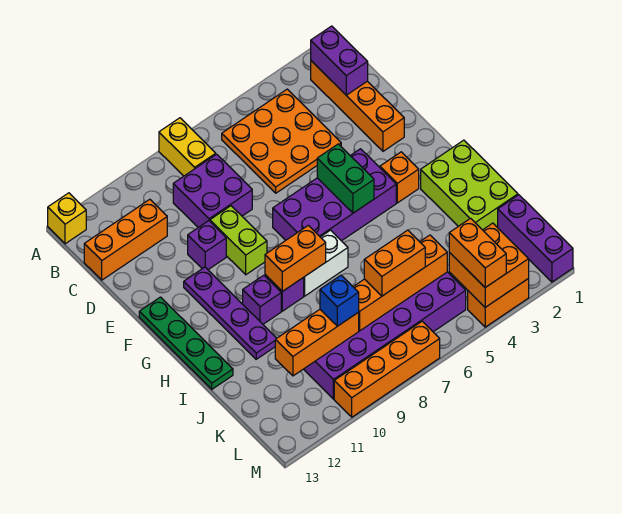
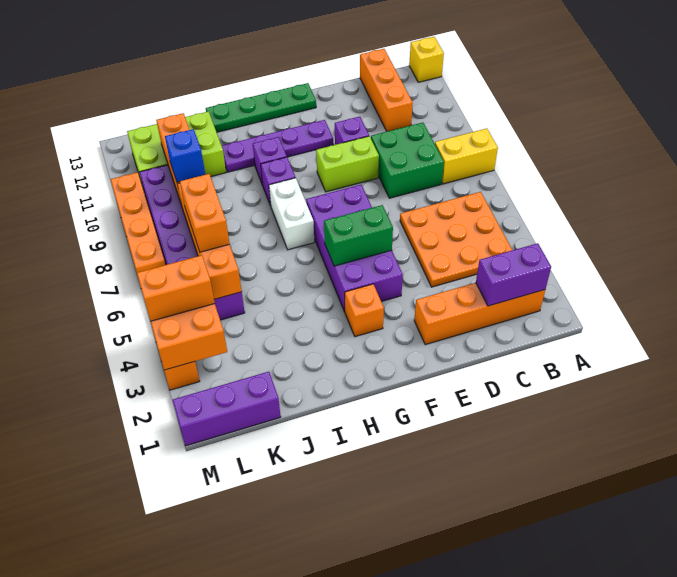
purple 2x2 brick [173,154,252,228] -> green 2x2 brick [371,123,444,198]
lime 2x3 brick [421,140,518,230] -> lime 2x3 brick moved to [127,111,226,187]
orange 1x2 brick [265,225,326,291] -> none

